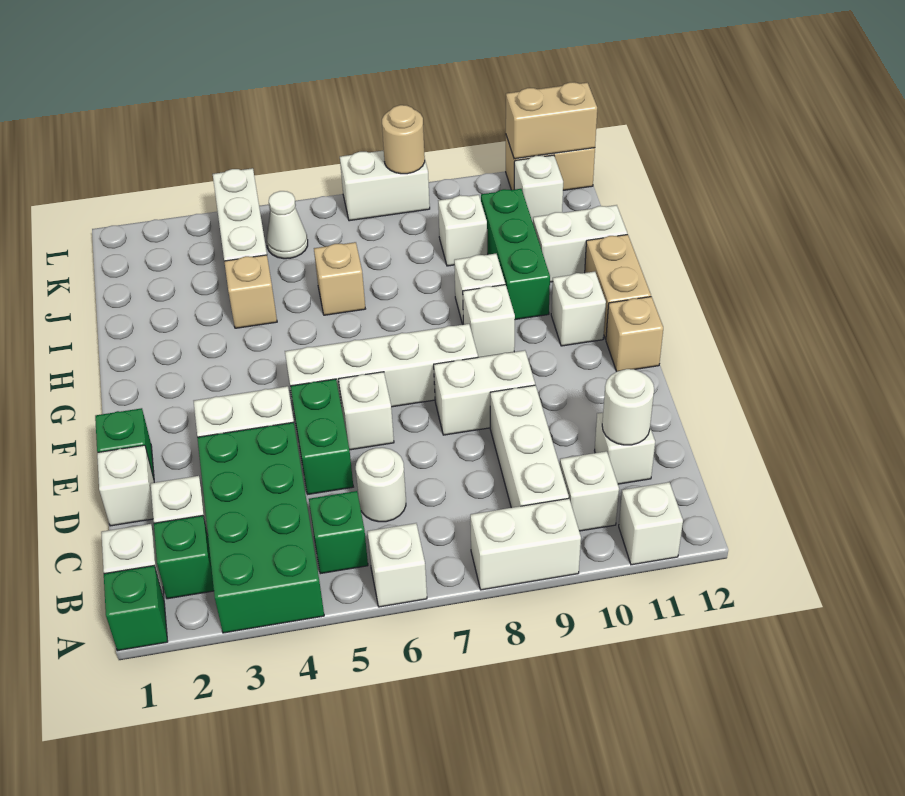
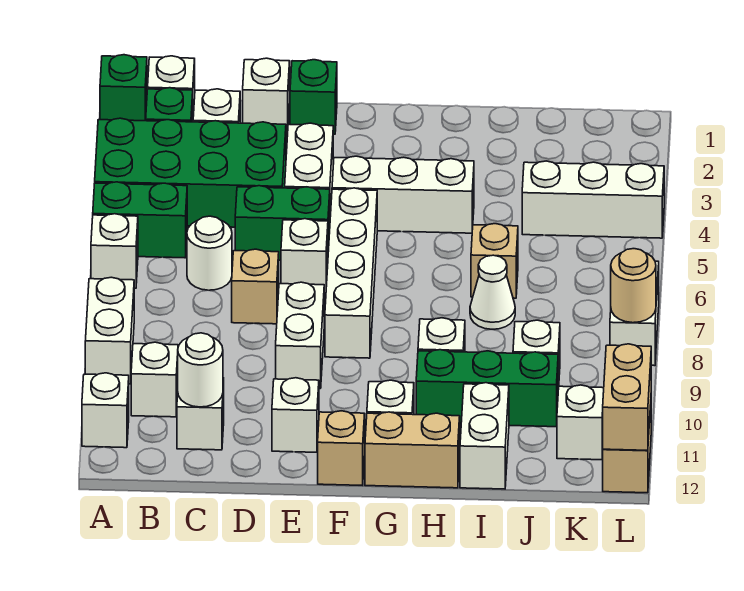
green 1x1 brick [309,491,368,574] -> green 1x2 brick [93,182,187,258]
white 1x3 brick [490,385,569,508] -> white 1x3 brick moved to [332,156,474,233]
white 1x1 brick [463,285,515,357] -> white 1x1 brick moved to [272,378,319,452]
tan 1x1 brick [224,255,277,328] -> tan 1x1 brick moved to [232,249,279,324]
white 1x1 cone [267,191,308,259] -> white 1x1 cone moved to [470,255,515,329]

